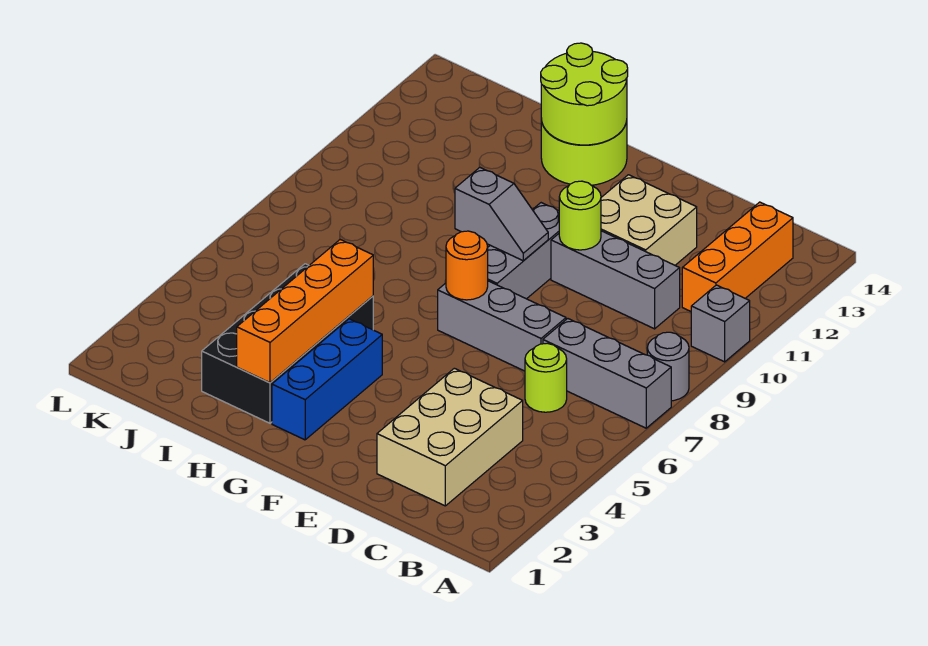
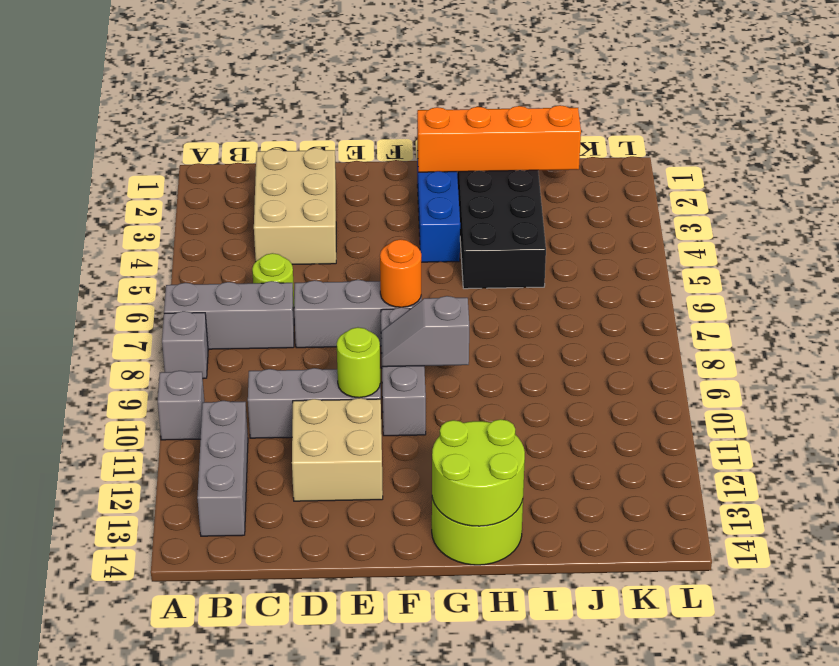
grey 1x1 round brick [647,332,689,401] -> grey 1x1 brick [162,311,208,379]
orange 1x3 brick [682,202,793,311] -> grey 1x3 brick [197,401,248,536]
orange 1x4 brick [237,240,373,383] -> orange 1x4 brick turned to [417,105,581,172]

